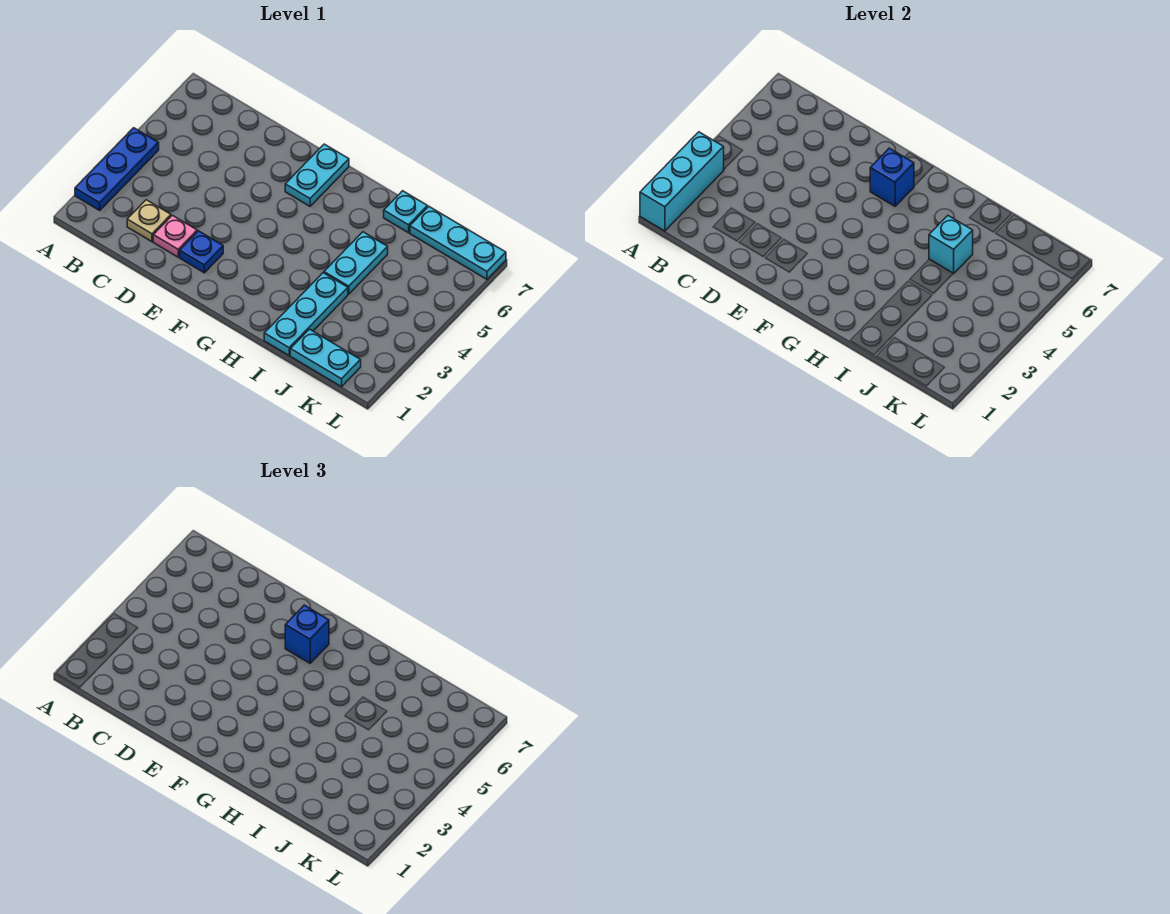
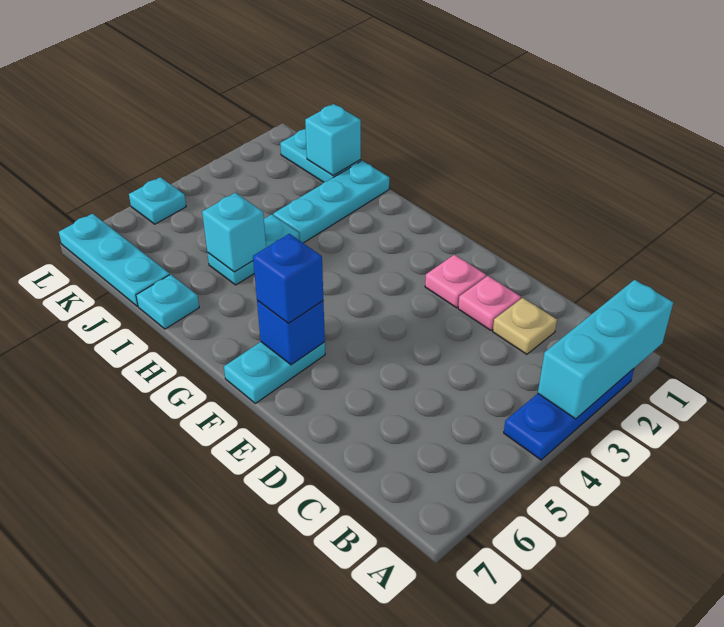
blue 1x1 plate [180,231,223,273] -> pink 1x1 plate [425,255,486,308]
none -> cyan 1x1 brick [305,104,361,175]
none -> cyan 1x1 plate [129,177,186,224]

